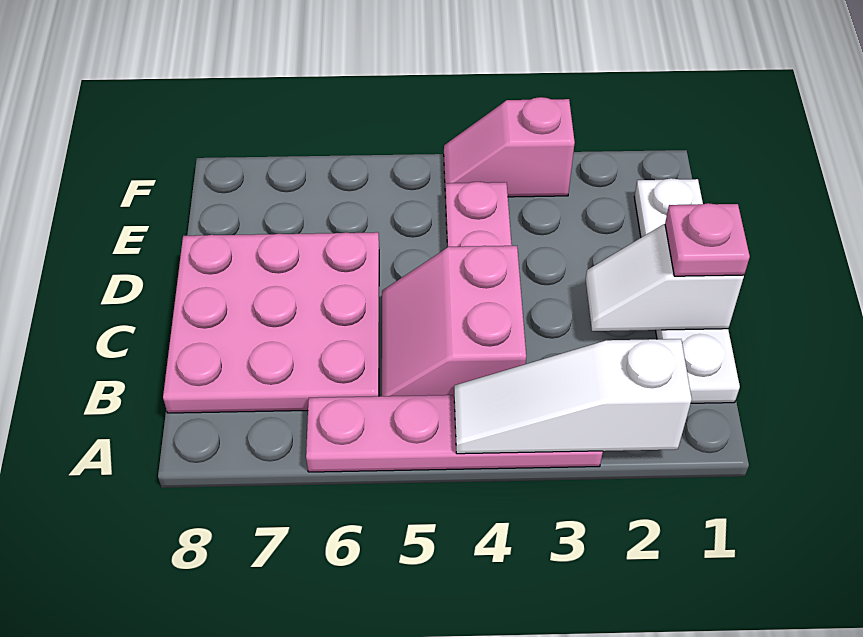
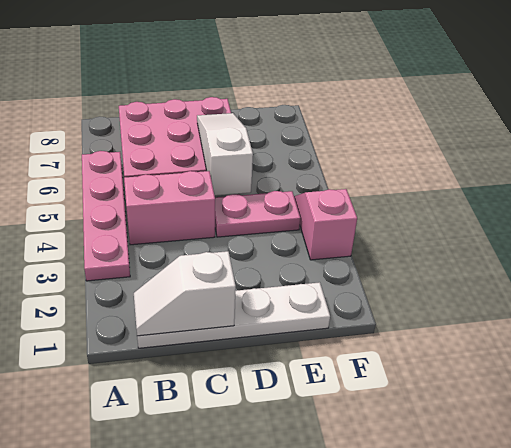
white 1x3 slope [454,339,692,454] -> white 1x3 slope moved to [197,113,253,196]
white 1x2 slope [586,224,744,331] -> white 1x2 slope turned to [134,251,236,336]
pink 1x1 plate [665,203,750,276] -> none

